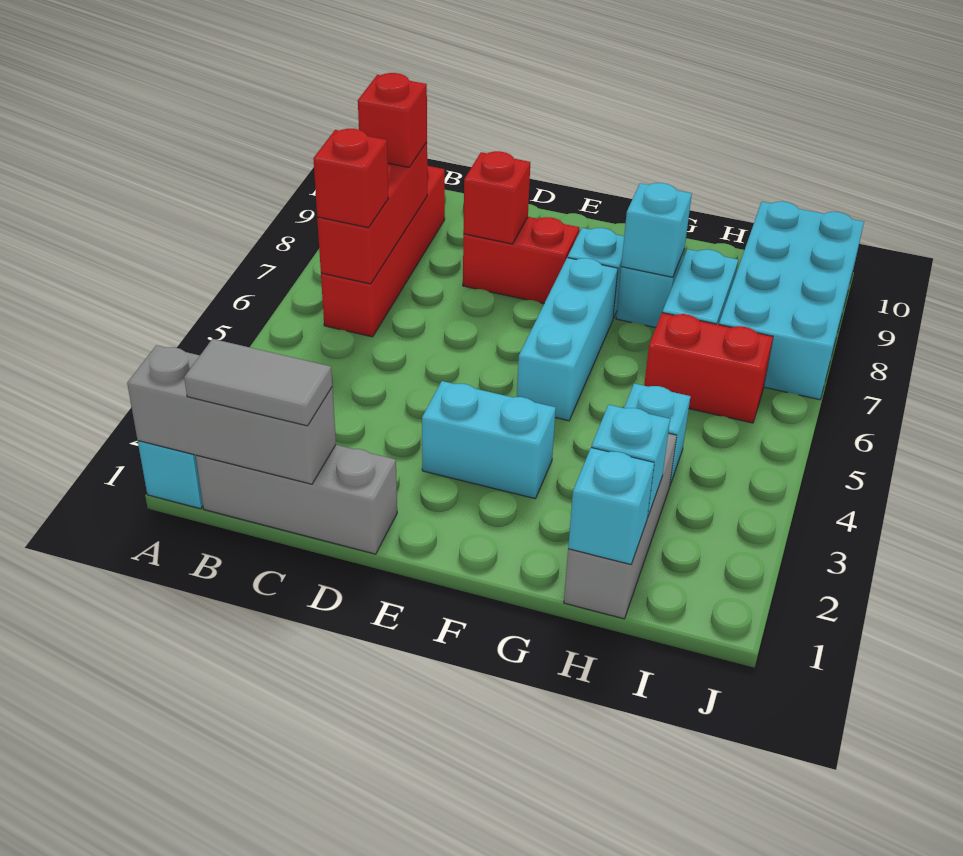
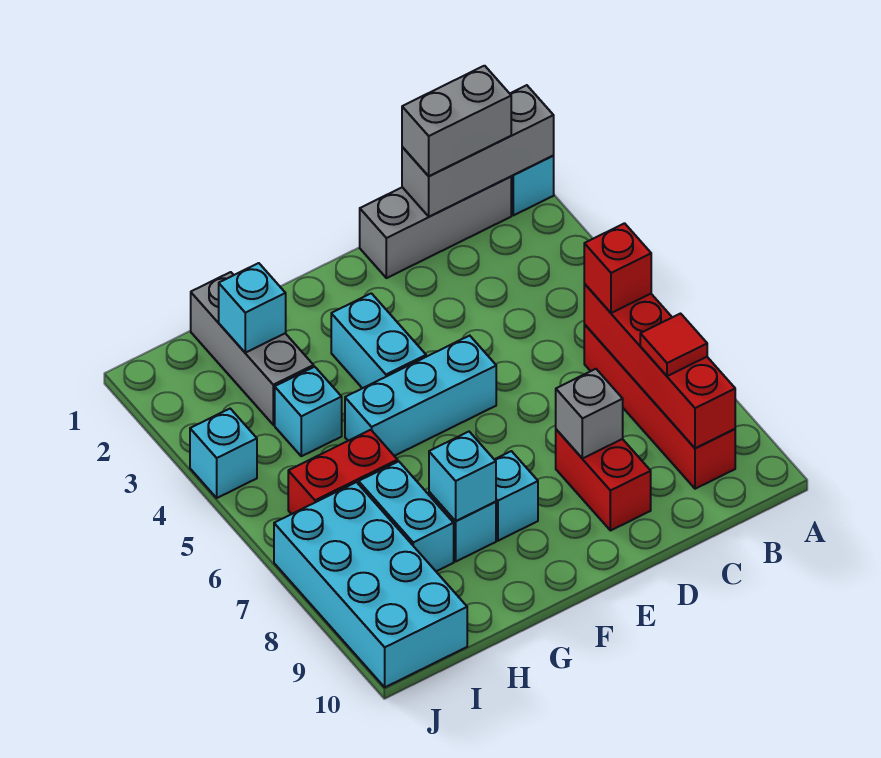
grey 1x2 tile [184,339,332,426] -> grey 1x2 brick [402,66,511,176]
red 1x3 brick [317,142,427,284] -> red 1x4 brick [584,284,735,448]
red 1x1 brick [358,73,427,167] -> red 1x1 tile [640,314,707,376]
red 1x2 brick [463,217,579,303] -> red 1x2 brick turned to [556,429,651,531]
red 1x1 brick [463,151,530,244] -> grey 1x1 brick [556,369,623,459]
cyan 1x2 brick [422,381,556,499] -> cyan 1x2 brick turned to [331,293,426,388]
cyan 1x3 brick [517,258,618,421] -> cyan 1x3 brick turned to [345,336,496,456]
cyan 1x1 brick [568,448,654,564] -> cyan 1x1 brick moved to [190,409,257,498]

